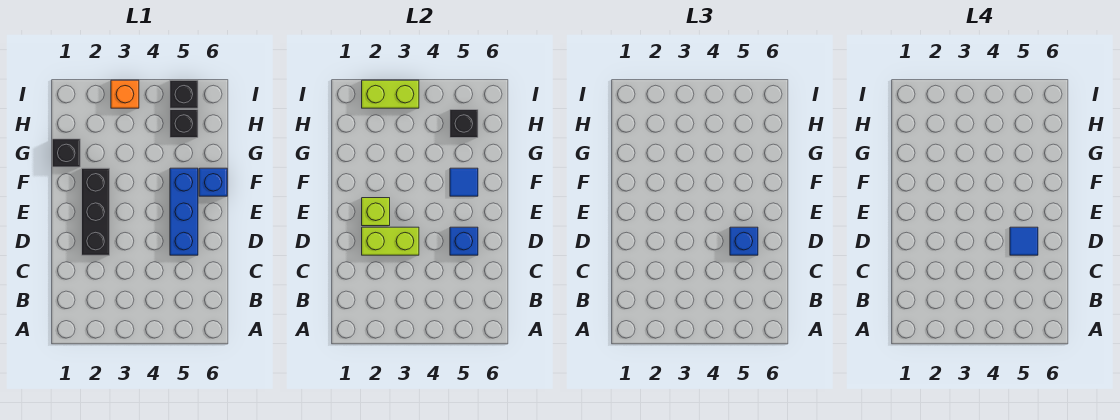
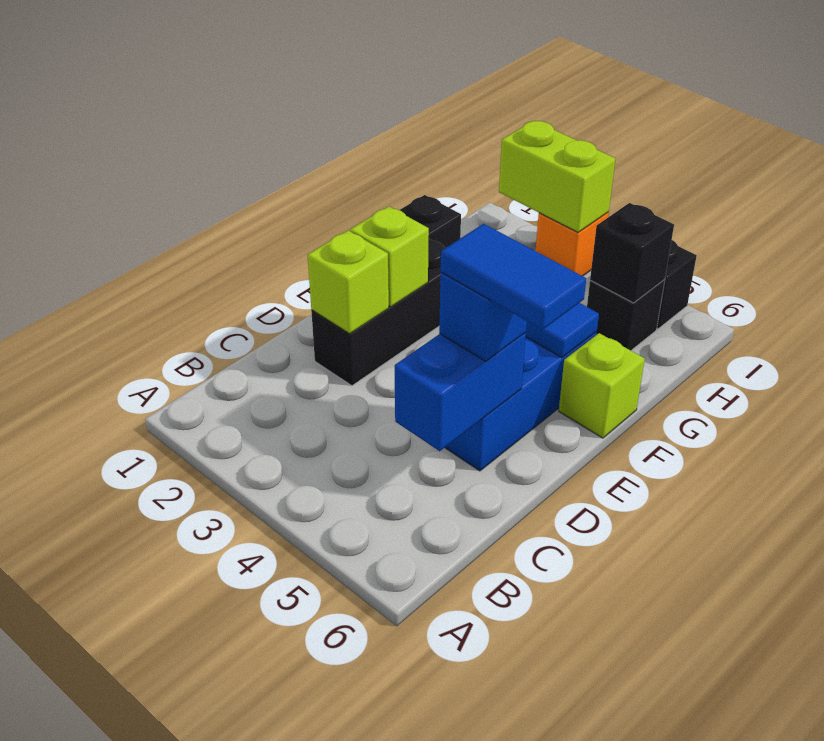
lime 1x2 brick [362,227,419,255] -> lime 1x1 brick [308,230,389,334]
blue 1x1 brick [450,227,478,255] -> blue 1x2 brick [395,333,526,451]
blue 1x1 tile [1010,227,1038,255] -> blue 1x2 tile [441,224,586,330]
blue 1x1 brick [199,168,227,196] -> lime 1x1 brick [559,333,645,438]

